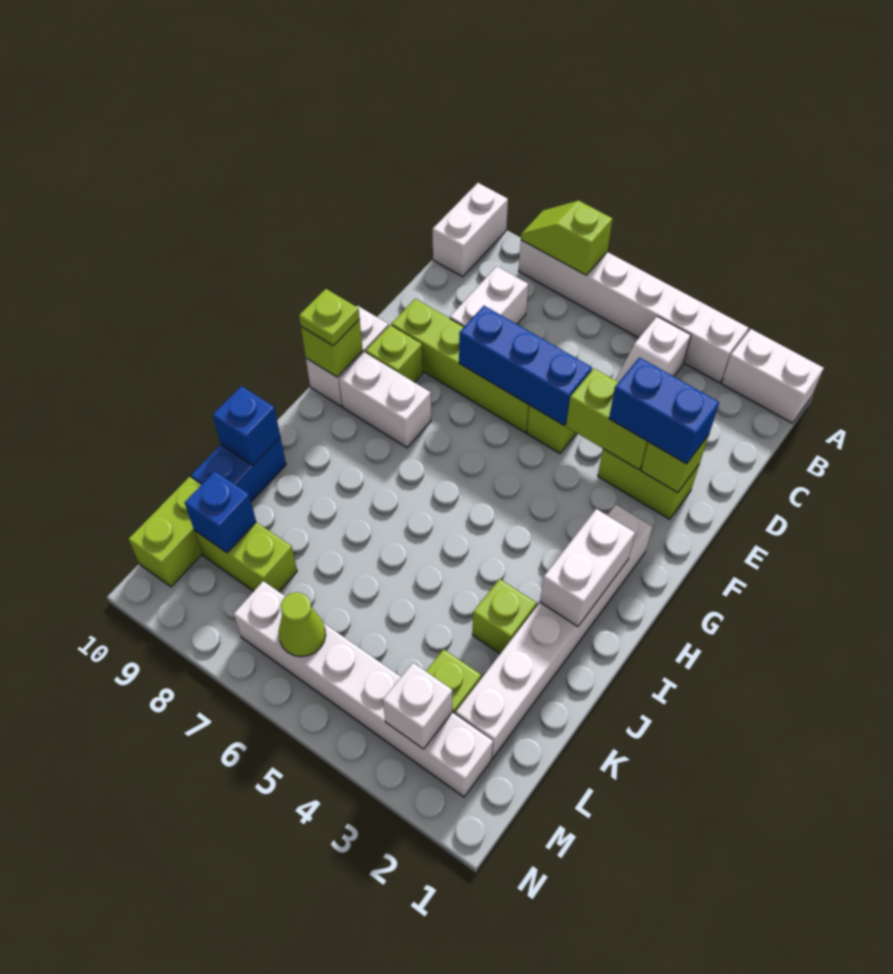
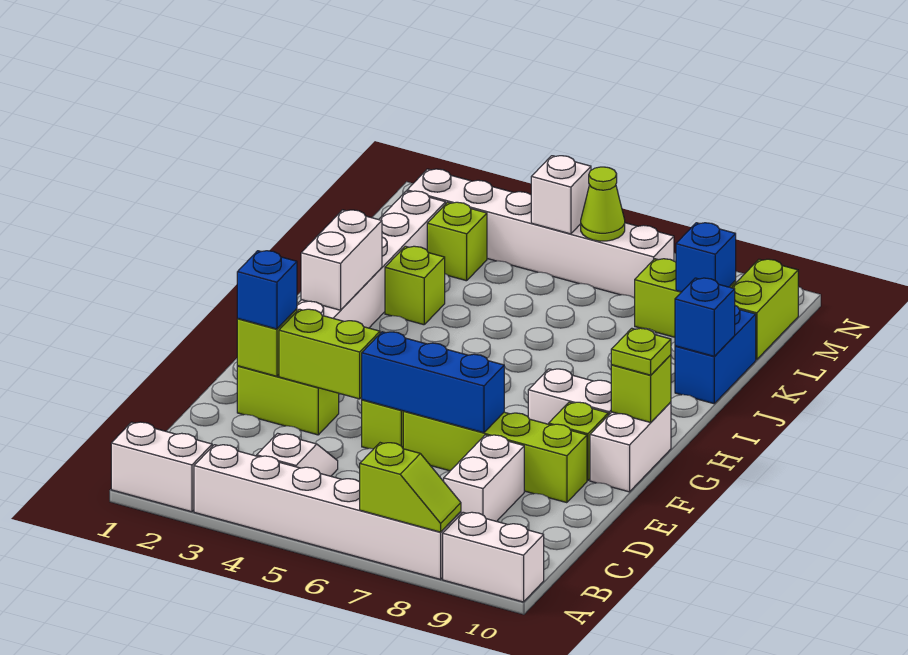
white 1x2 brick [433,183,508,277] -> white 1x2 brick turned to [443,512,544,602]
blue 1x2 brick [609,357,719,464] -> blue 1x1 brick [237,251,297,329]
white 1x1 brick [383,663,452,749] -> white 1x1 brick moved to [531,156,591,234]

